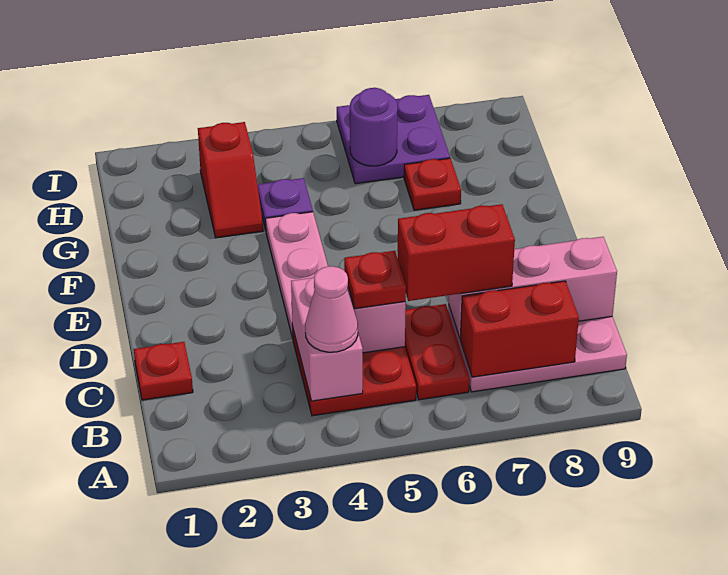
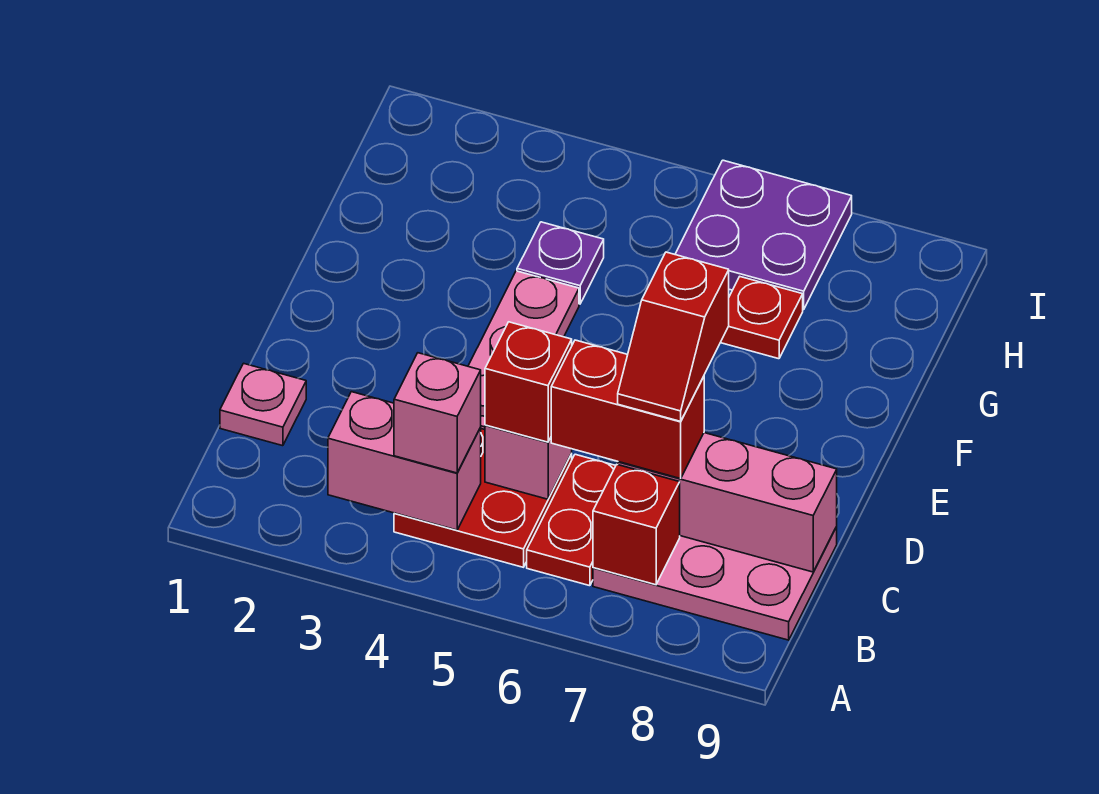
pink 1x2 brick [291,277,363,401] -> pink 1x2 brick turned to [328,392,481,530]
pink 1x1 cone [305,266,358,352] -> pink 1x1 brick [394,353,481,473]
red 1x2 brick [460,281,579,377] -> red 1x1 brick [593,465,680,585]
red 1x1 plate [134,342,193,400] -> pink 1x1 plate [220,363,306,446]
red 1x1 plate [344,251,406,309] -> red 1x1 brick [485,322,572,442]
red 1x2 slope [198,122,263,238] -> red 1x2 slope moved to [618,252,729,421]
purple 1x1 round brick [350,88,398,166] -> none

